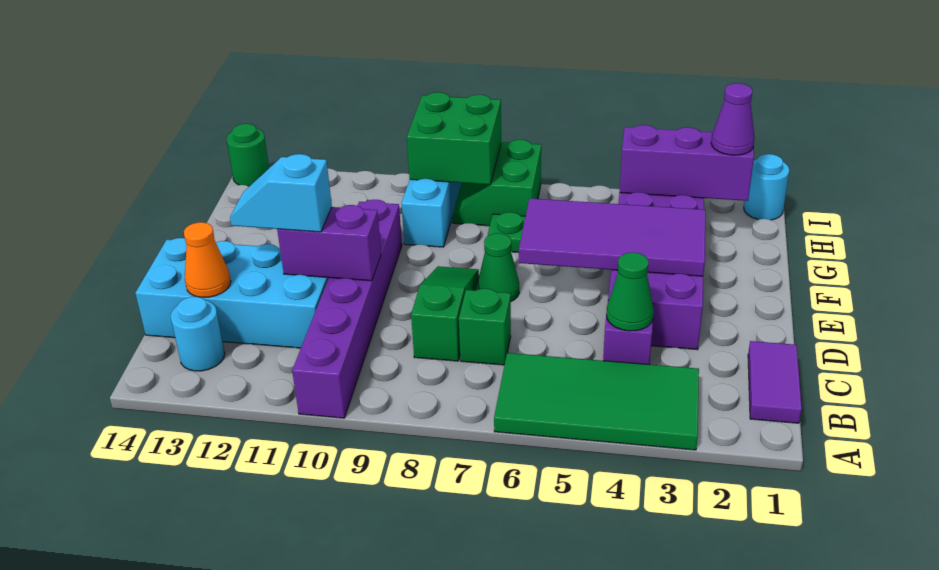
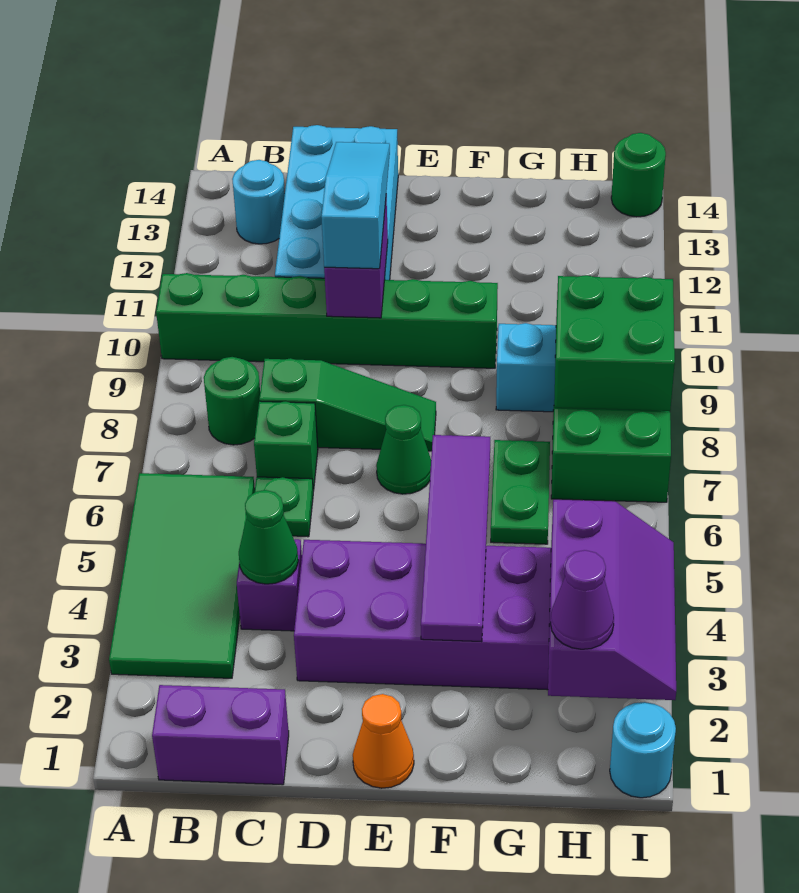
purple 1x6 brick [292,200,402,418] -> green 1x6 brick [156,273,498,368]
purple 1x2 tile [748,341,802,423] -> purple 1x2 brick [152,685,289,785]
none -> green 1x1 round brick [204,357,260,445]
none -> green 1x1 plate [255,477,313,537]
orange 1x1 cone [184,222,231,297] -> orange 1x1 cone moved to [353,694,414,788]
cyan 1x2 slope [230,154,332,232] -> cyan 1x3 slope [321,142,390,269]
purple 2x4 tile [519,198,705,276] -> purple 1x4 tile [421,435,490,642]

